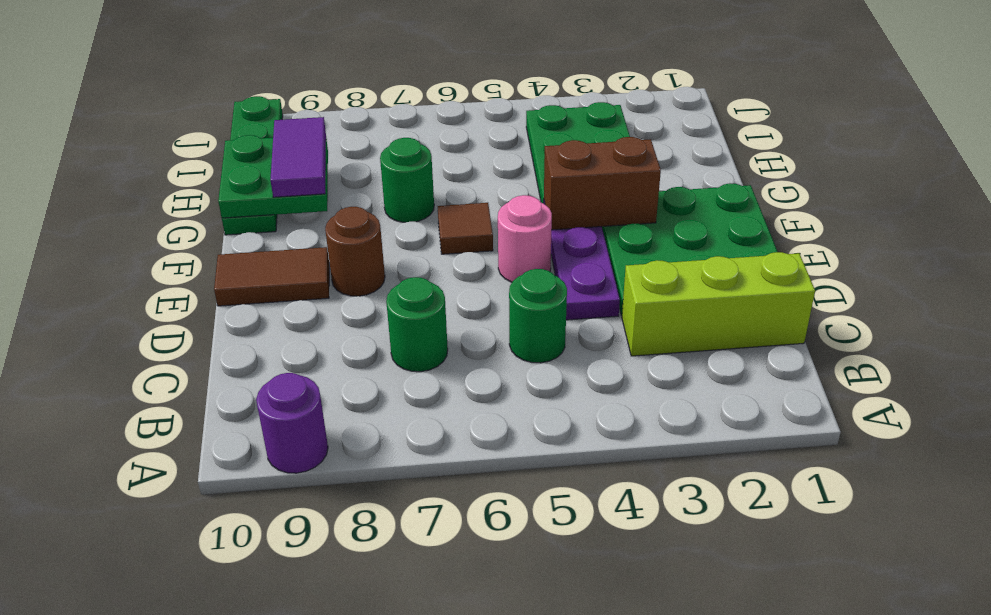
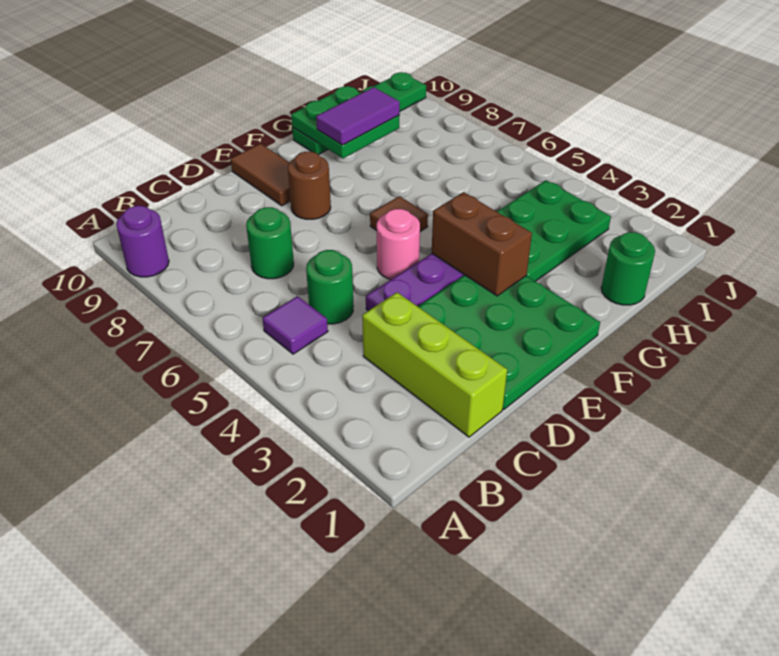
none -> purple 1x1 tile [262,296,328,354]
green 1x1 round brick [380,138,434,222] -> green 1x1 round brick moved to [601,232,655,305]

